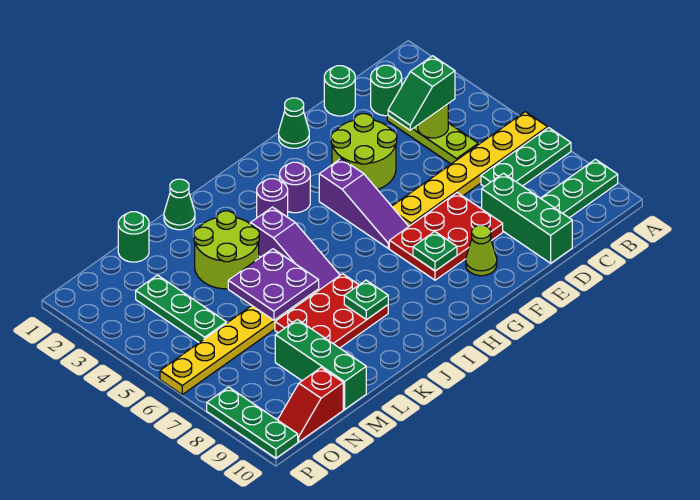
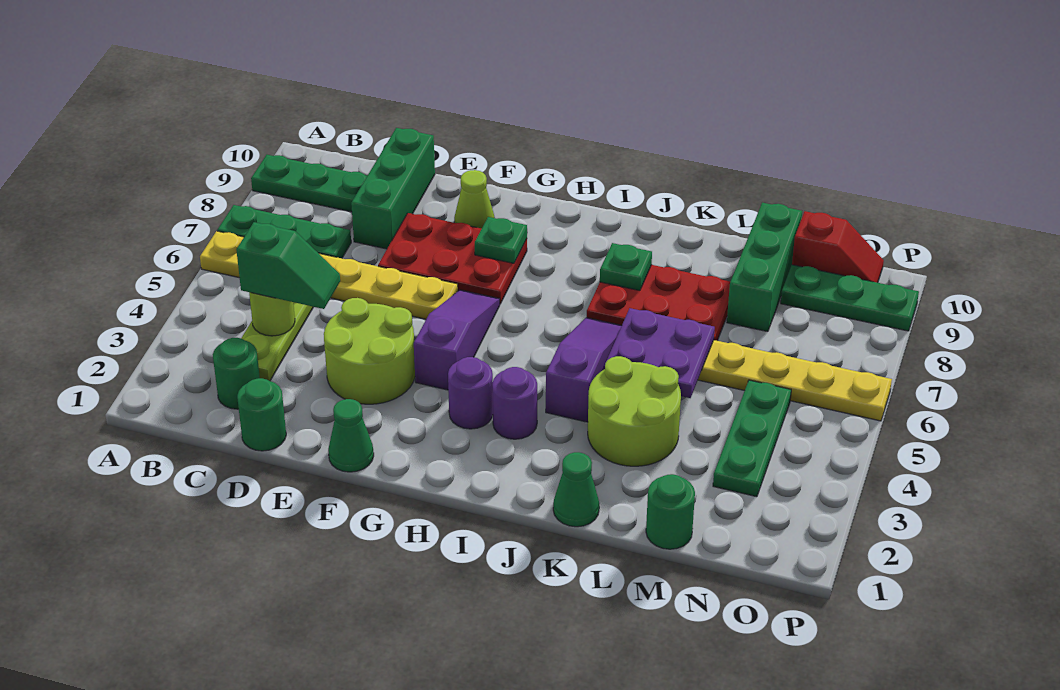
green 1x3 plate [207,387,298,458] -> green 1x3 plate turned to [781,265,919,331]

